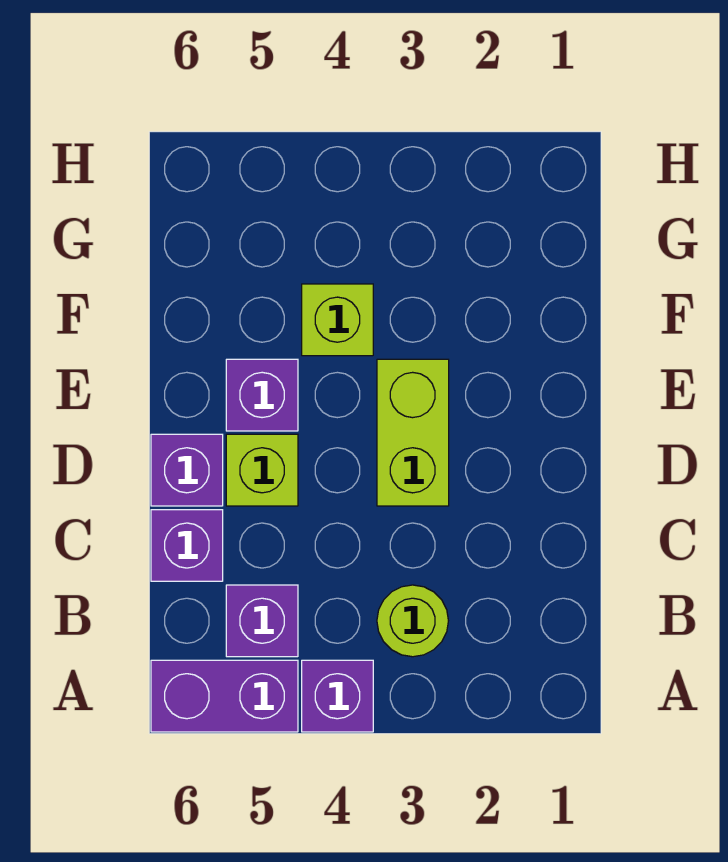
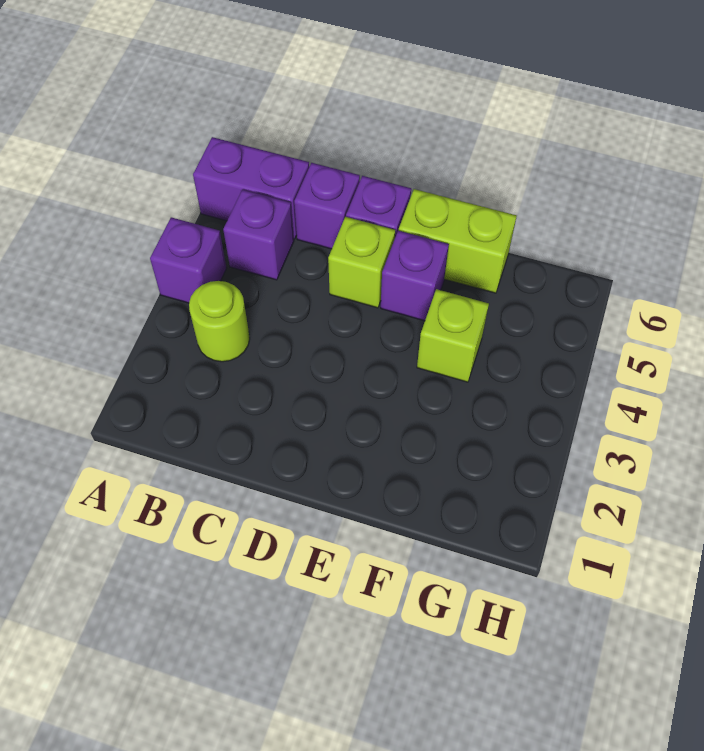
purple 1x2 brick [151,660,298,732] -> purple 1x2 brick turned to [193,137,309,239]
lime 1x2 brick [377,359,449,506] -> lime 1x2 brick moved to [399,189,517,293]

